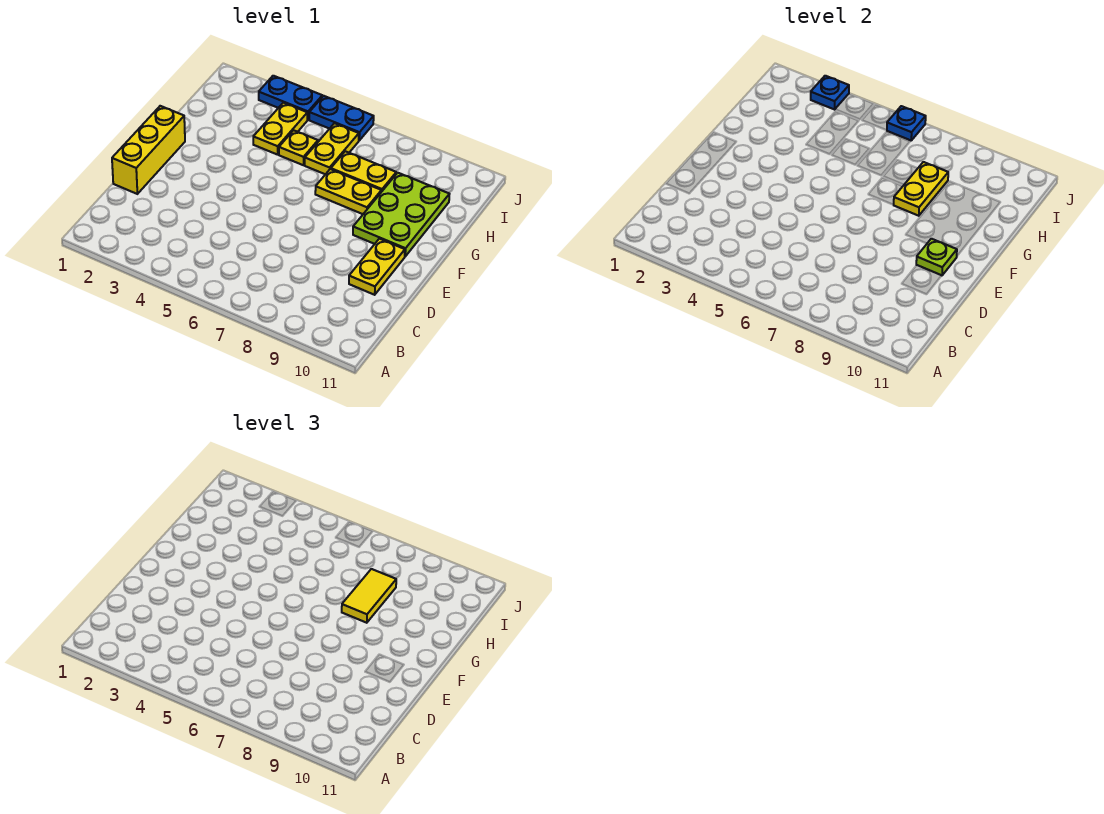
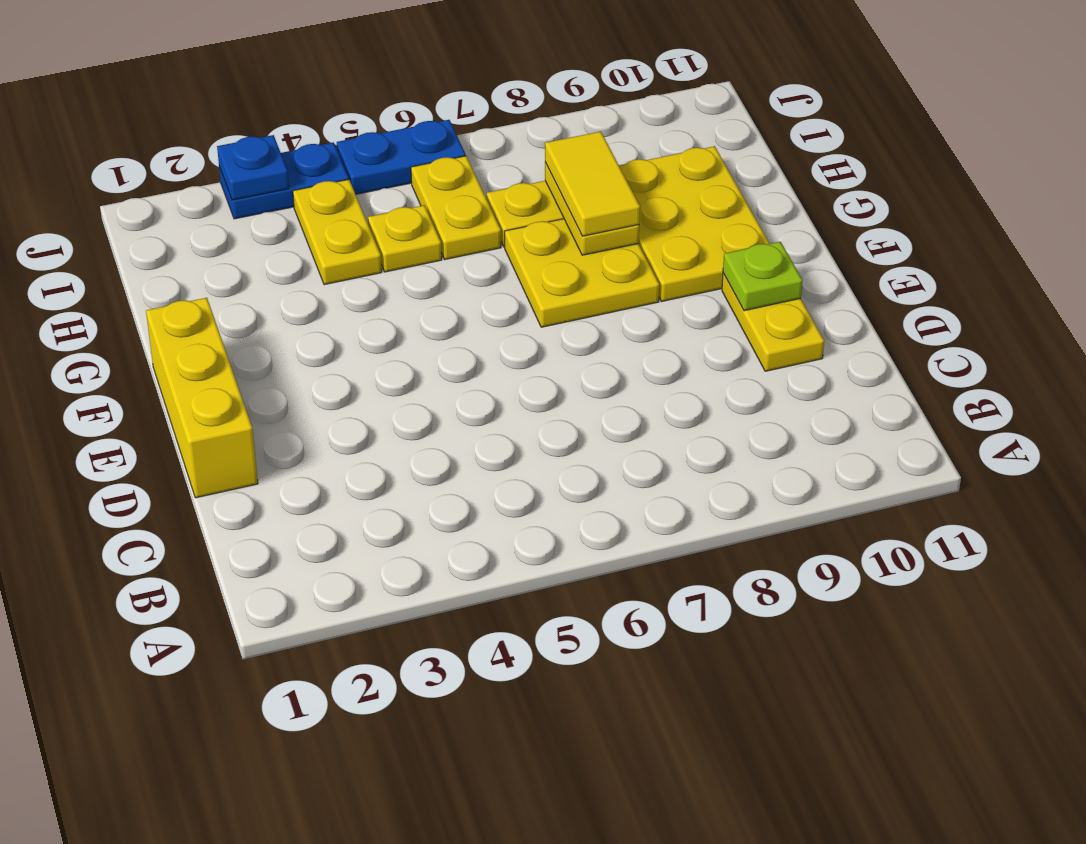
lime 2x3 plate [353,173,449,256] -> yellow 2x3 plate [619,146,770,301]
yellow 1x2 plate [315,169,381,214] -> yellow 2x2 plate [505,219,659,327]
blue 1x1 plate [887,106,926,140] -> none

